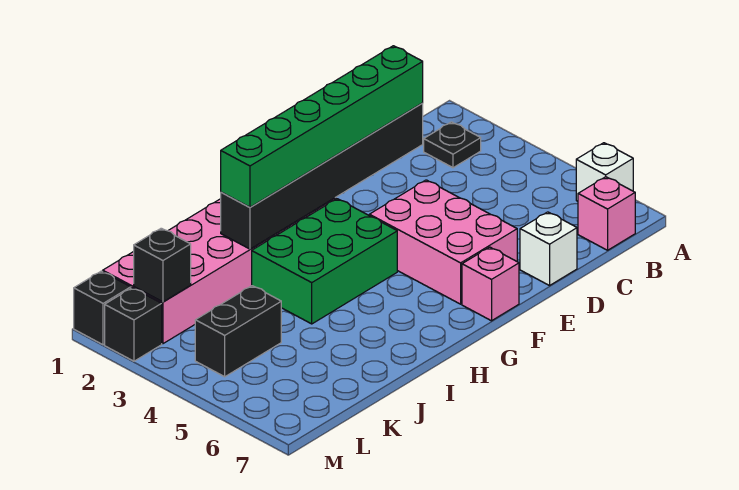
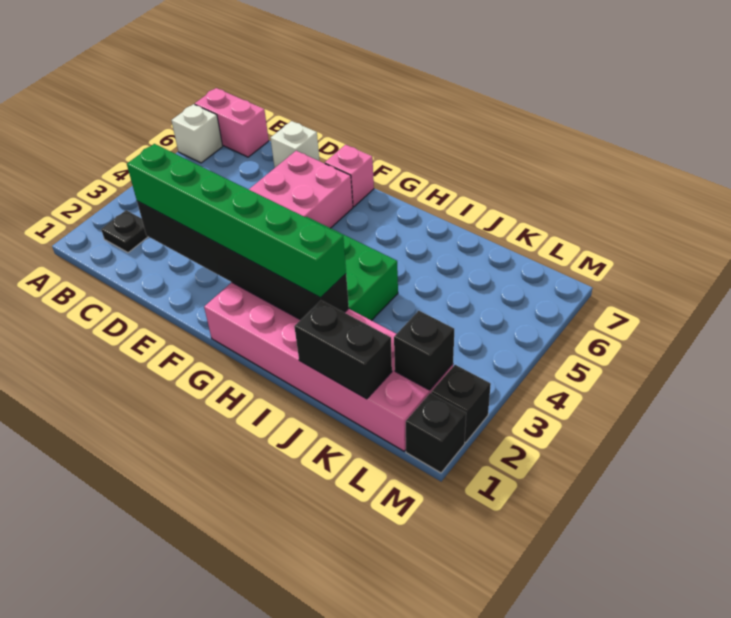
pink 1x1 brick [578,177,635,250] -> pink 1x2 brick [195,88,269,157]
black 1x2 brick [195,286,281,377] -> black 1x2 brick moved to [294,301,392,399]

